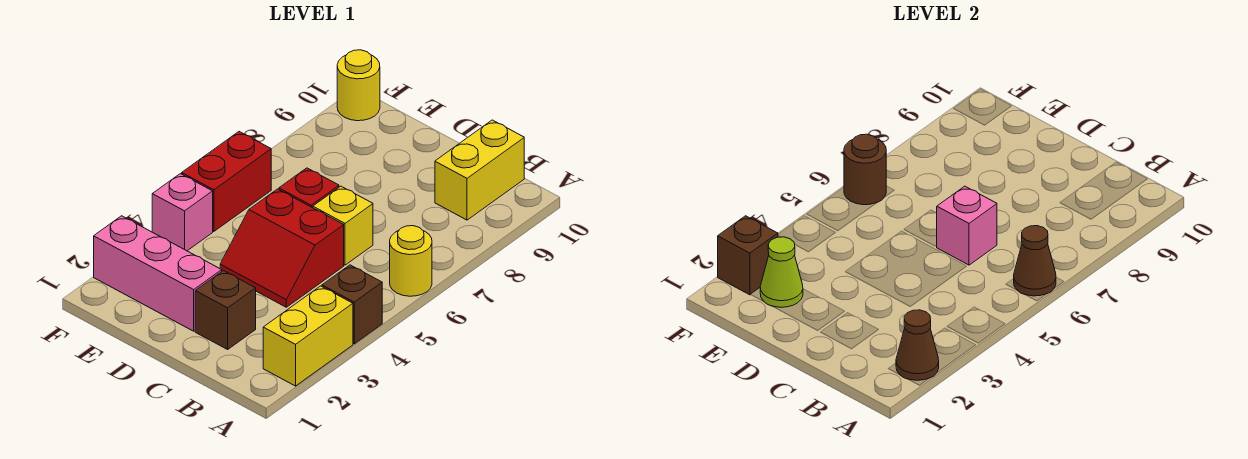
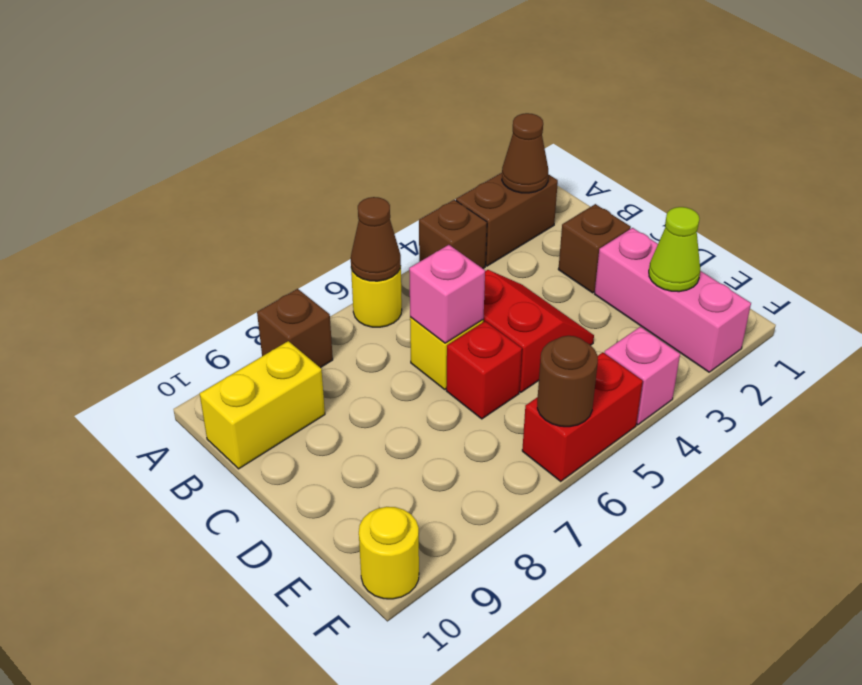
yellow 1x2 brick [263,286,353,386] -> brown 1x2 brick [456,173,558,266]
brown 1x1 brick [718,216,778,295] -> brown 1x1 brick moved to [257,289,333,368]

